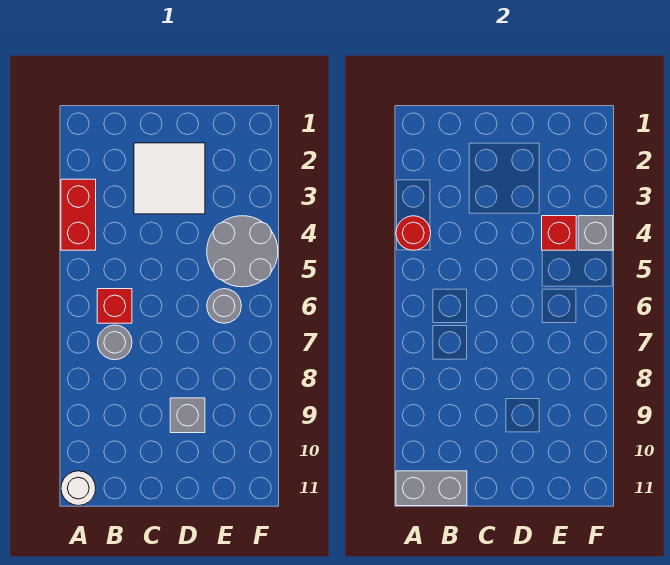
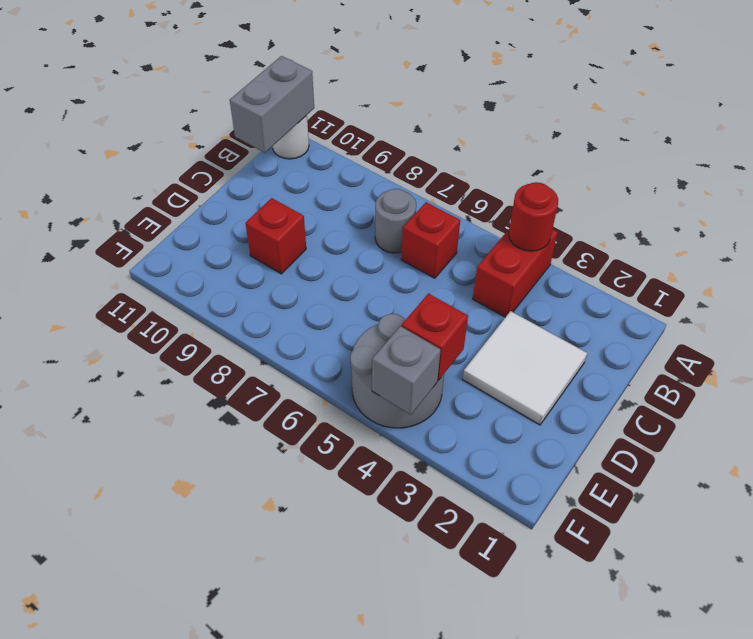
red 1x2 brick [61,179,96,250] -> red 1x2 brick turned to [473,229,558,317]
grey 1x1 brick [170,398,205,433] -> red 1x1 brick [246,198,306,274]
grey 1x1 round brick [207,289,241,323] -> none

